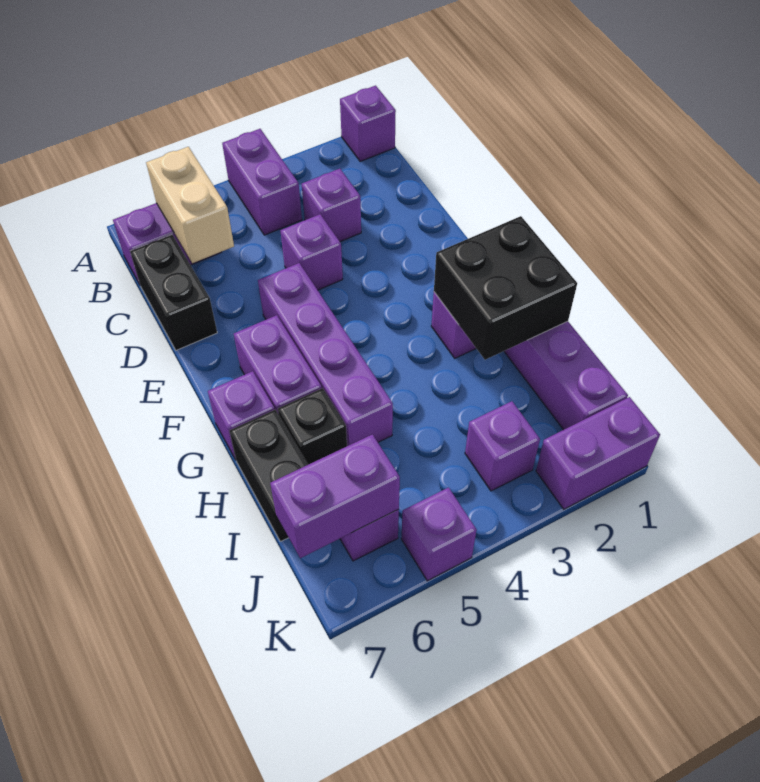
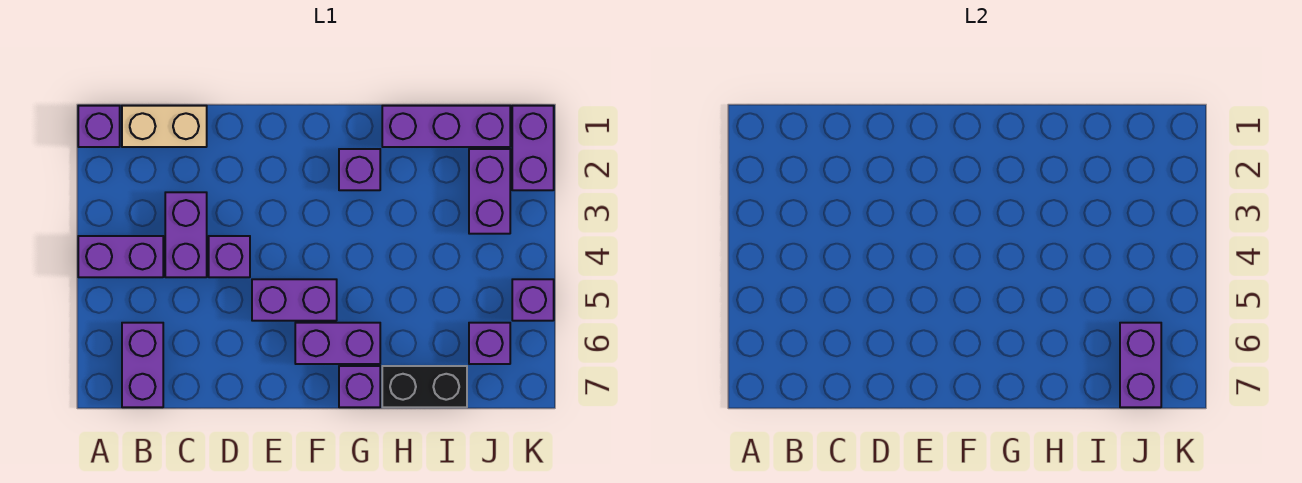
tan 1x2 brick [146,147,234,263] -> tan 1x2 brick moved to [122,106,207,147]
purple 1x1 brick [302,169,361,242] -> purple 1x2 brick [165,192,207,277]
black 1x2 brick [130,235,217,350] -> none
purple 1x4 brick [258,263,393,446] -> purple 1x2 brick [252,279,337,321]
black 2x2 brick [434,216,577,360] -> none
black 1x1 brick [278,388,347,465] -> none
purple 1x1 brick [465,401,540,491] -> purple 1x2 brick [469,149,510,234]

